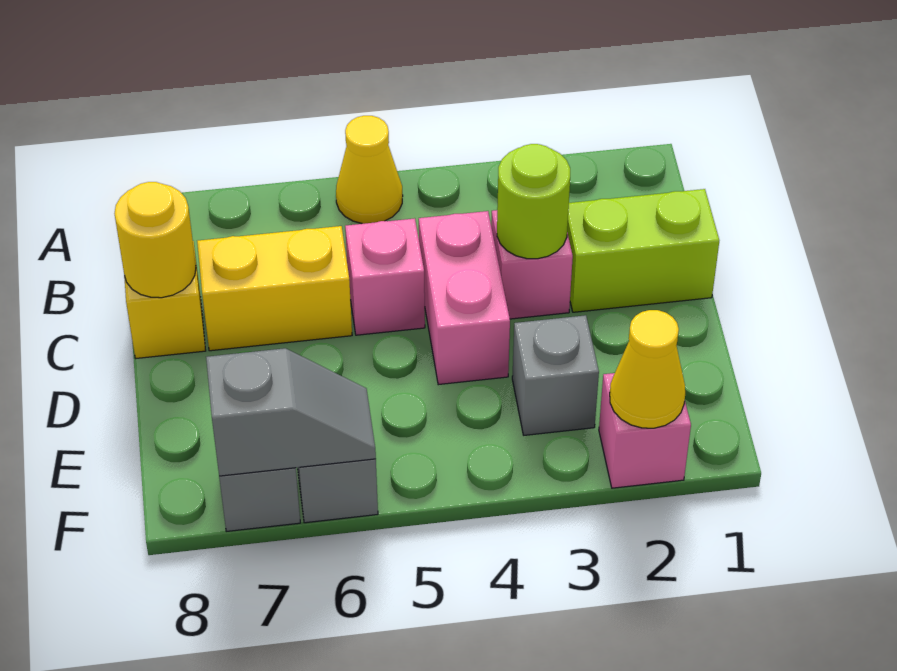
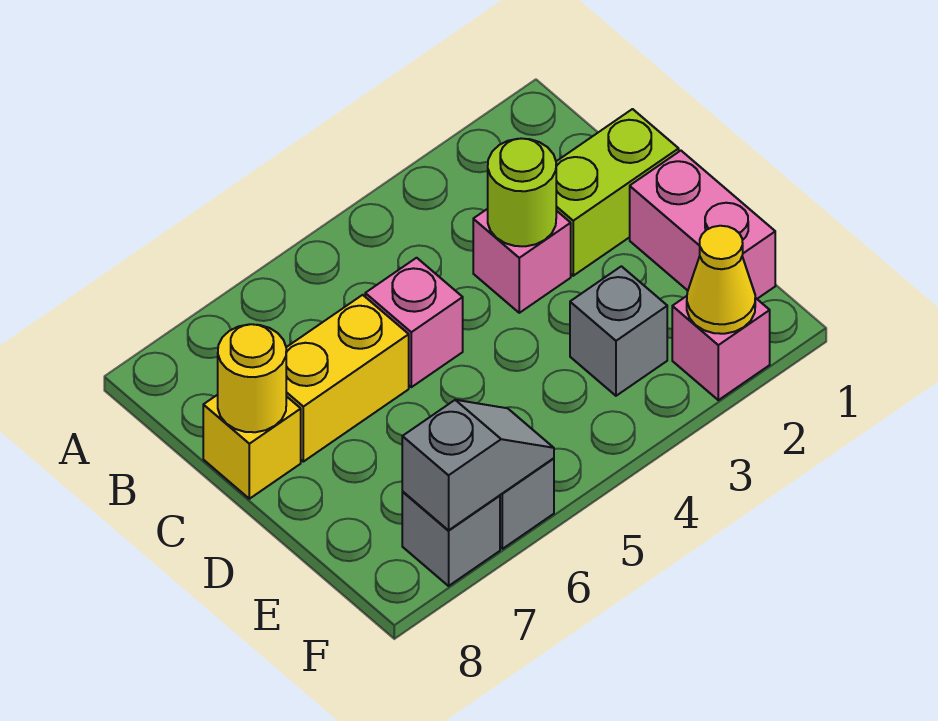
yellow 1x1 cone [336,116,403,224] -> none
pink 1x2 brick [419,211,510,385] -> pink 1x2 brick moved to [630,151,775,299]

